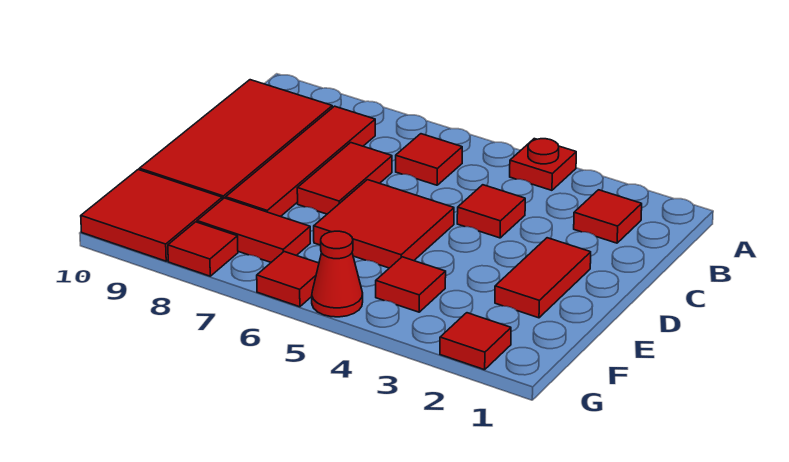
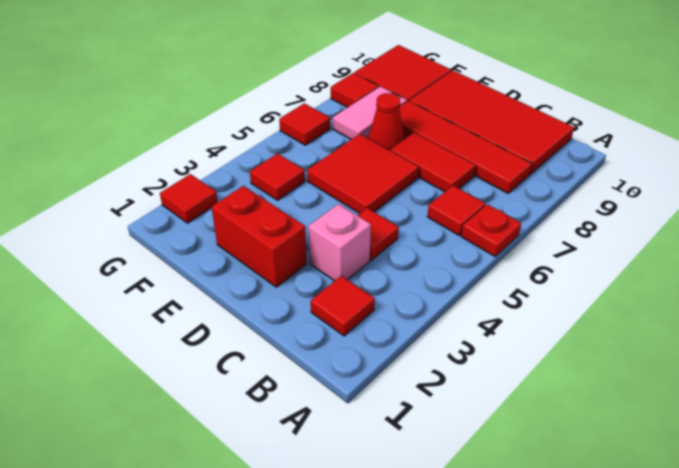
red 1x1 plate [510,139,576,190] -> red 1x1 plate moved to [461,204,521,256]
none -> pink 1x1 brick [308,204,371,281]
red 1x2 tile [495,238,591,318] -> red 1x2 brick [211,186,307,287]
red 1x2 tile [197,198,310,262] -> pink 1x2 tile [333,86,407,139]
red 1x1 cone [312,231,363,317] -> red 1x1 cone moved to [368,93,405,150]

